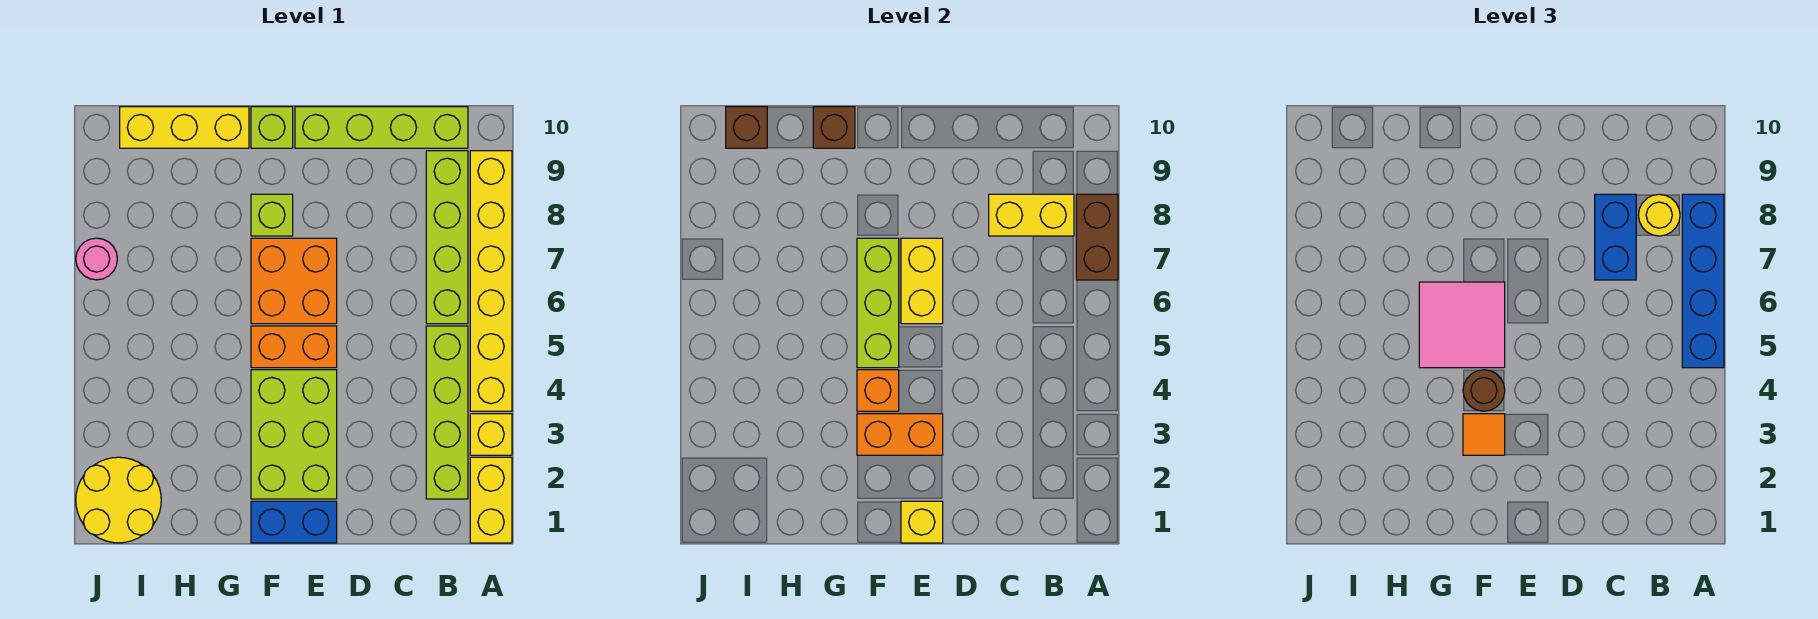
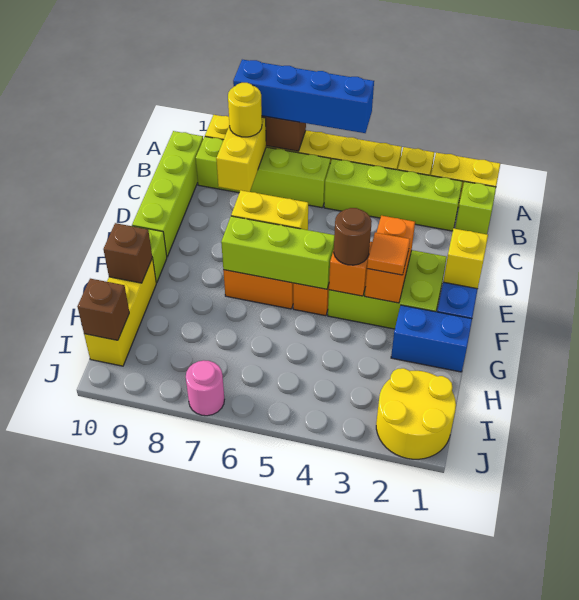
blue 1x2 brick [1595,194,1636,280] -> blue 1x2 brick moved to [391,305,472,372]
pink 2x2 tile [1419,282,1505,368] -> none
lime 1x1 brick [251,194,293,236] -> lime 1x1 brick moved to [455,181,496,234]

